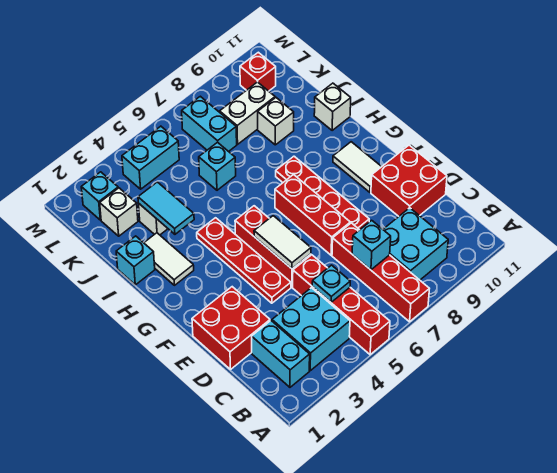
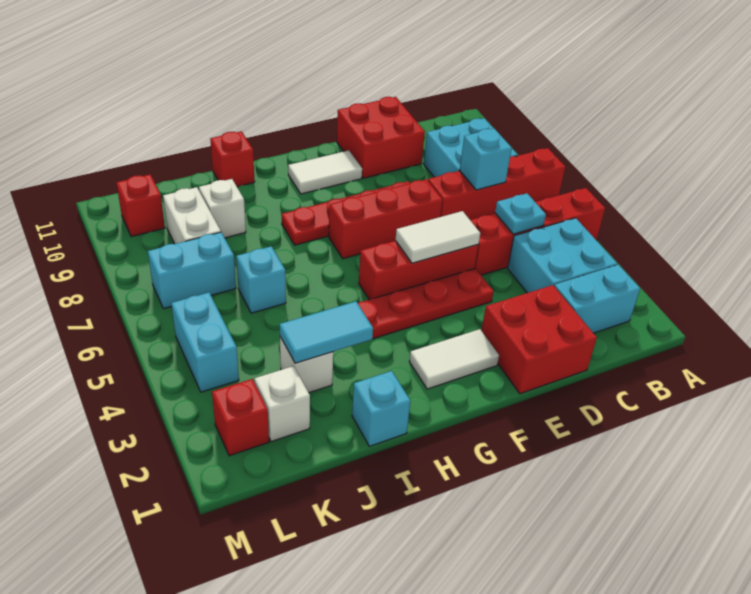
white 1x2 tile [144,233,194,285] -> white 1x2 tile moved to [409,329,499,389]
white 1x1 brick [314,83,351,130] -> red 1x1 brick [210,131,255,187]
cyan 1x1 brick [81,172,118,220] -> red 1x1 brick [212,379,269,456]

